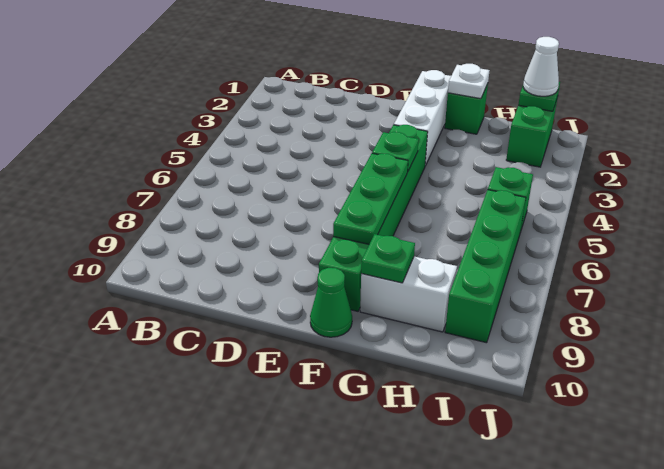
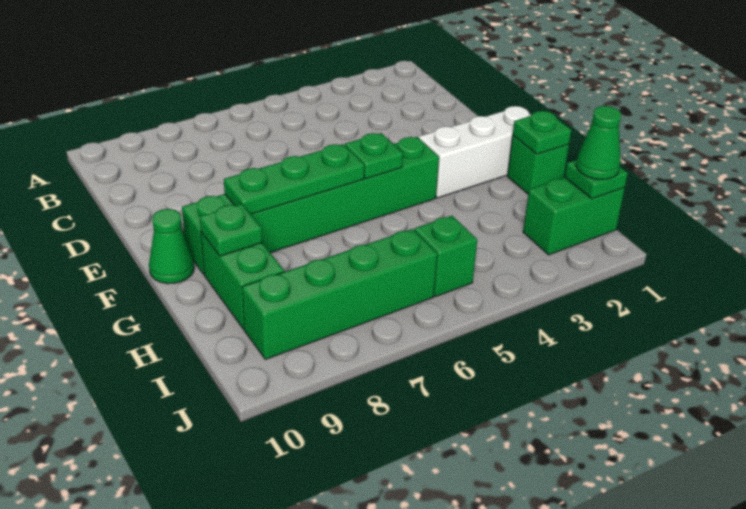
white 1x1 plate [448,64,490,99] -> green 1x1 plate [513,111,571,154]
white 1x2 brick [360,256,457,332] -> green 1x2 brick [201,232,284,330]
white 1x1 cone [523,37,559,96] -> green 1x1 cone [576,106,621,179]

